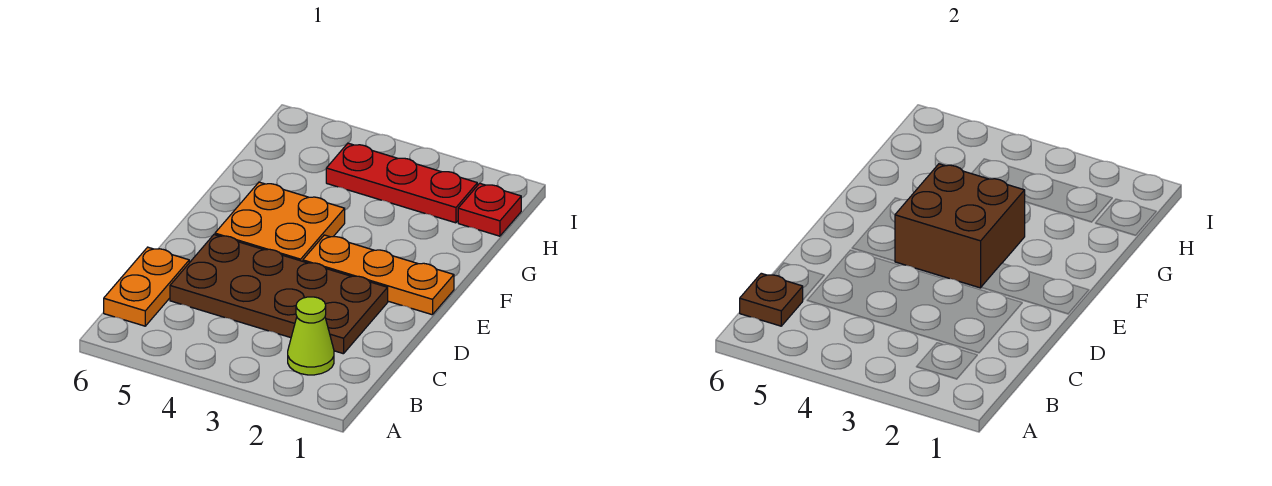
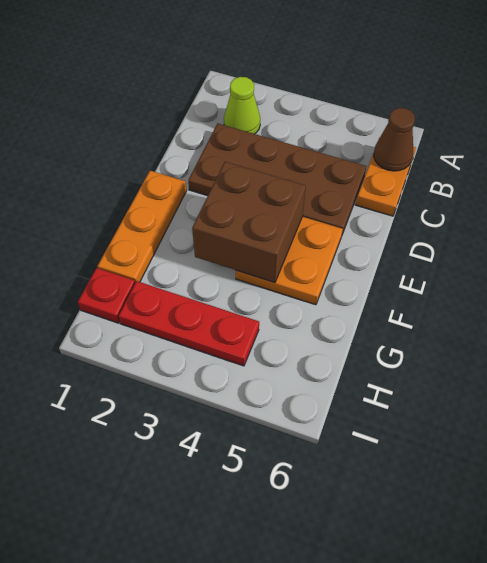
brown 1x1 plate [740,273,803,326] -> brown 1x1 cone [374,108,415,171]
orange 1x3 plate [303,235,454,315] -> orange 1x3 plate turned to [97,171,187,283]

